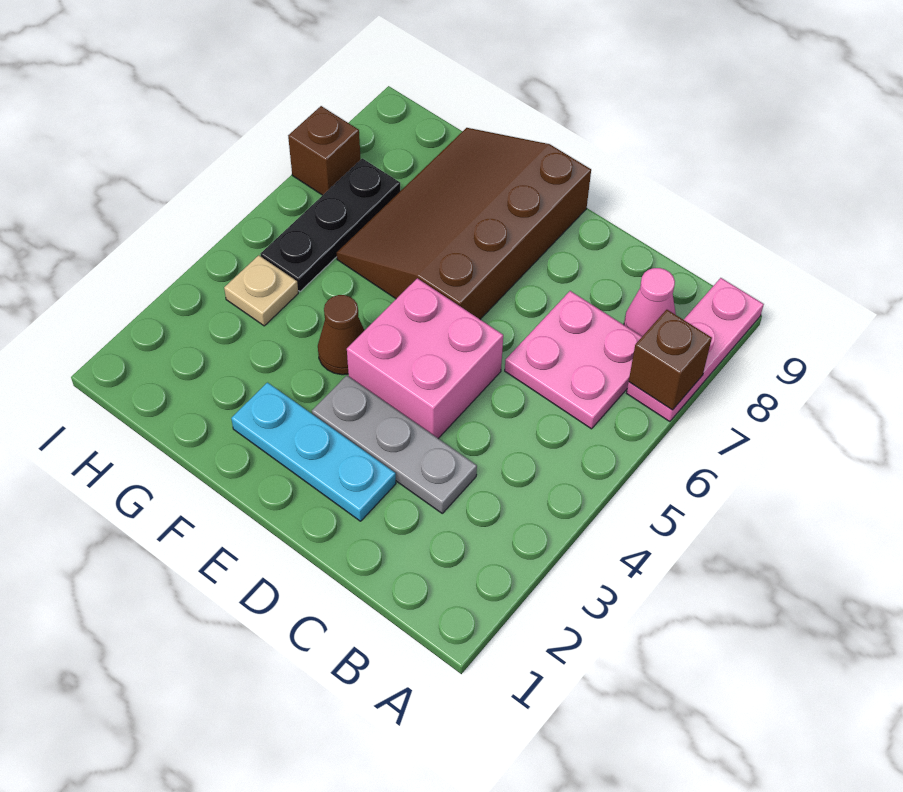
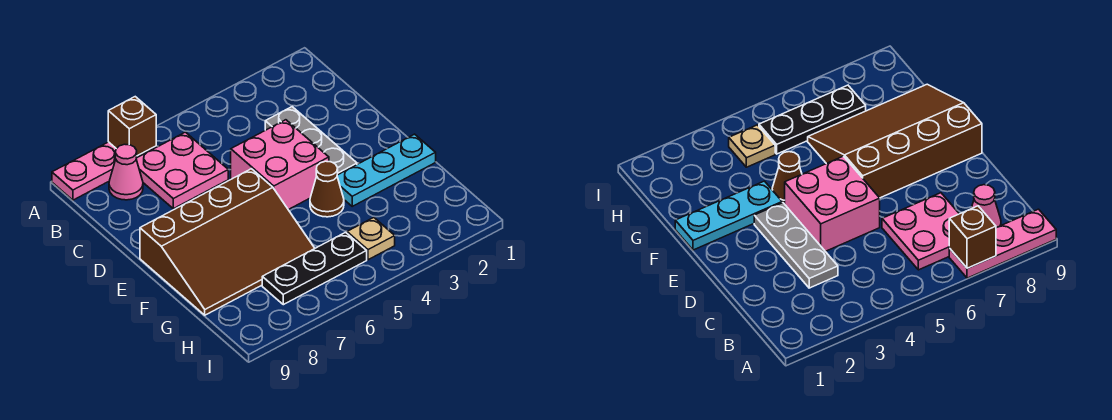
cyan 1x3 plate [231,383,396,521] -> cyan 1x3 plate turned to [337,134,436,206]
brown 1x1 brick [288,106,361,195] -> none

